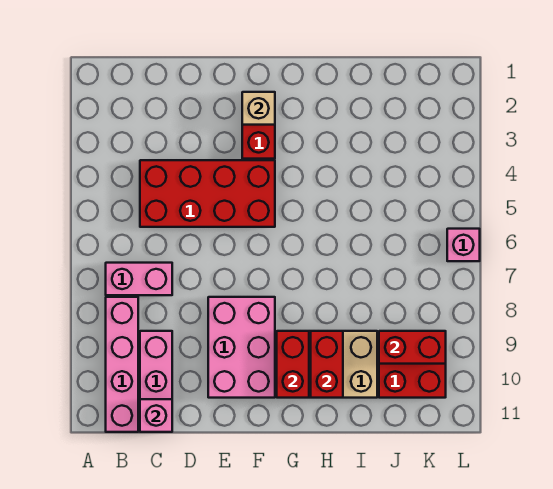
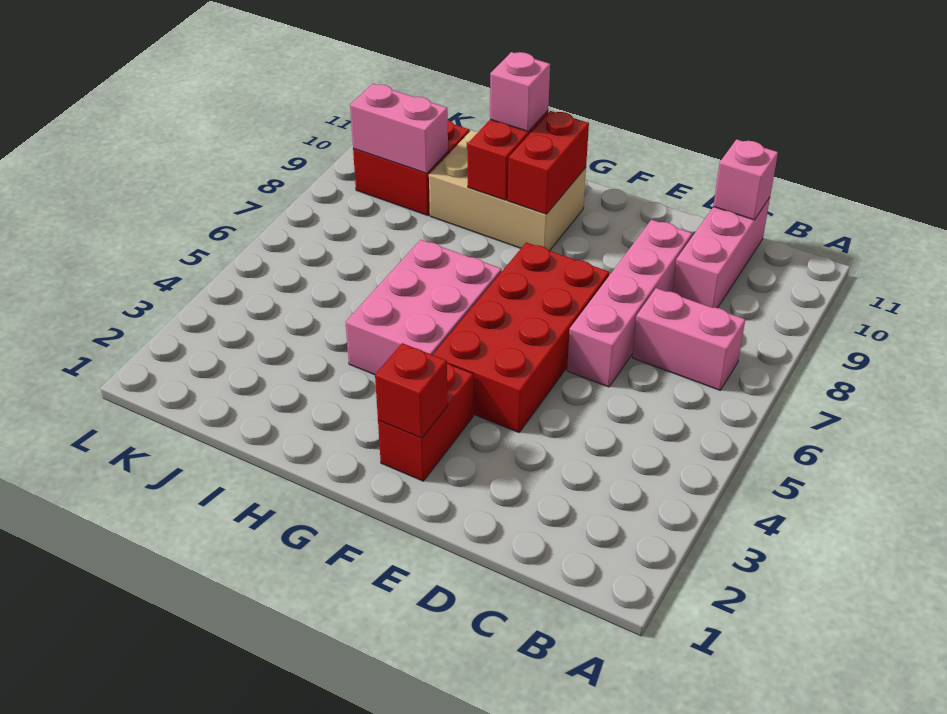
pink 1x4 brick [106,297,138,432] -> pink 1x4 brick moved to [567,220,692,387]
red 2x4 brick [140,160,275,227] -> red 2x4 brick turned to [433,243,609,433]
pink 2x3 brick [208,297,275,398] -> pink 2x3 brick moved to [346,240,502,375]
tan 1x1 brick [242,92,275,125] -> red 1x1 brick [375,343,448,438]
red 1x2 brick [379,331,446,364] -> pink 1x2 brick [350,84,448,173]
pink 1x1 brick [447,229,480,261] -> pink 1x1 brick moved to [490,52,550,132]

